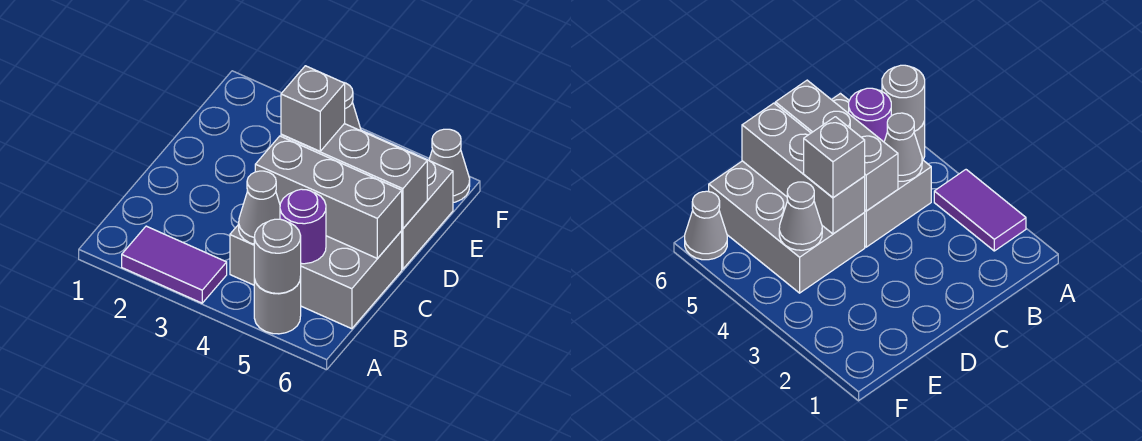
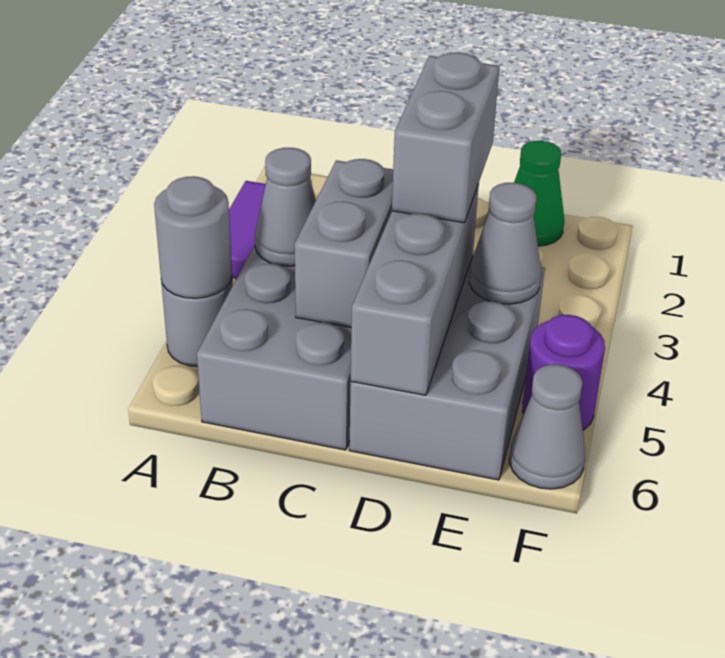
purple 1x1 round brick [280,189,326,264] -> purple 1x1 round brick moved to [522,315,605,430]
grey 1x3 brick [255,136,402,258] -> grey 1x2 brick [295,159,393,327]
grey 1x1 brick [281,66,345,151] -> grey 1x2 brick [392,52,500,223]
none -> green 1x1 cone [514,141,564,246]

